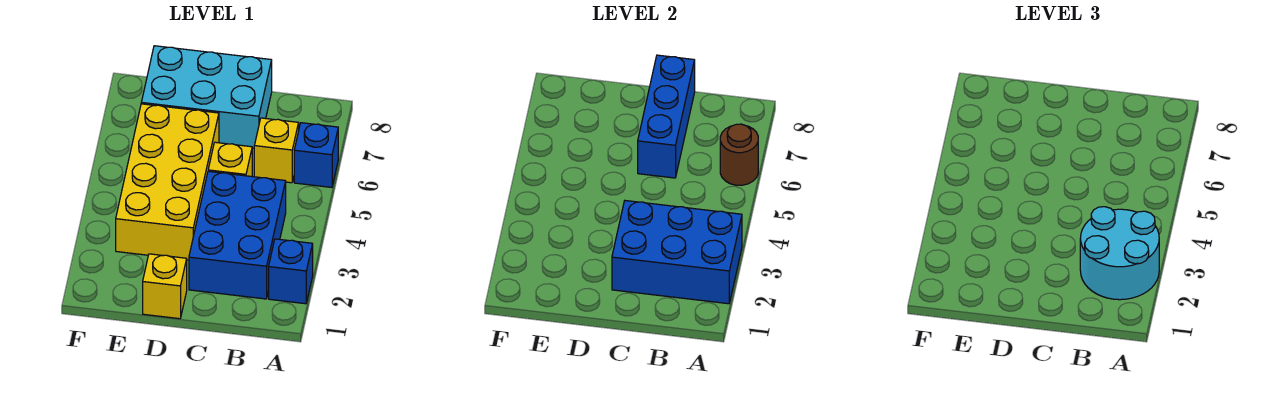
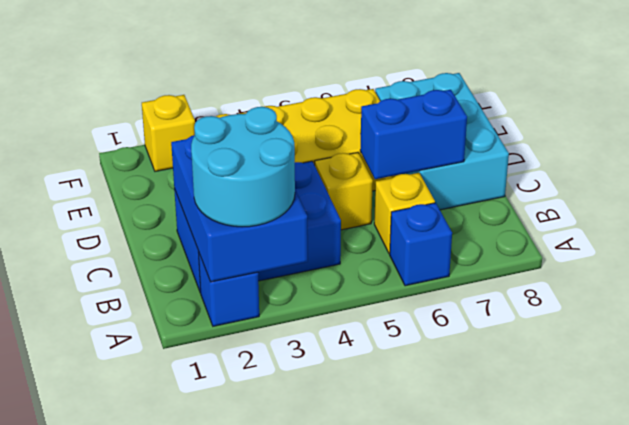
brown 1x1 round brick [720,124,758,185] -> none
blue 1x3 brick [638,55,695,178] -> blue 1x2 brick [360,90,467,179]
yellow 1x1 brick [143,254,187,319] -> yellow 1x1 brick moved to [142,95,195,171]

